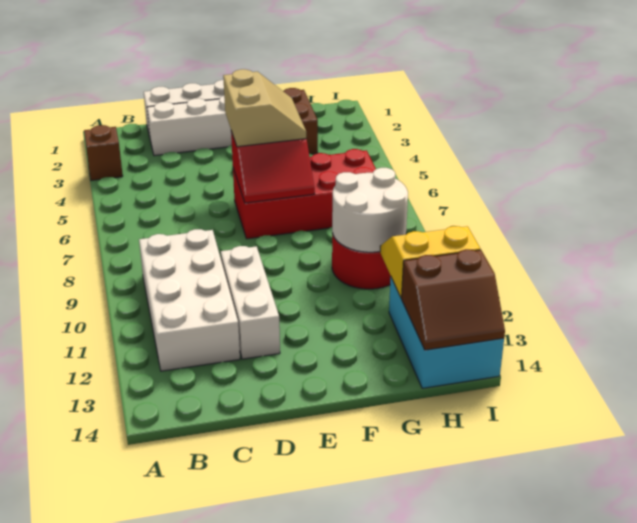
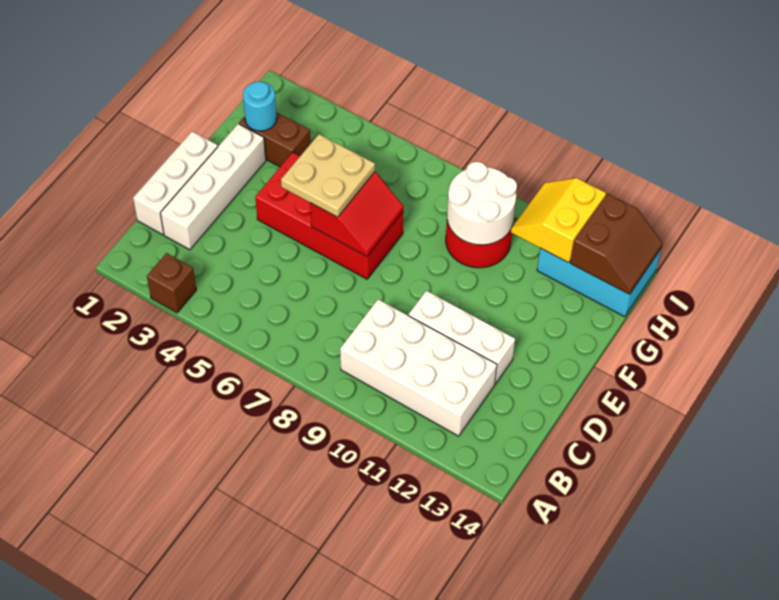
tan 2x2 slope [223,69,306,147] -> tan 2x2 plate [281,134,375,217]
red 2x4 brick [233,149,376,239] -> red 2x4 brick turned to [255,152,403,279]
none -> cyan 1x1 round brick [243,82,276,131]

